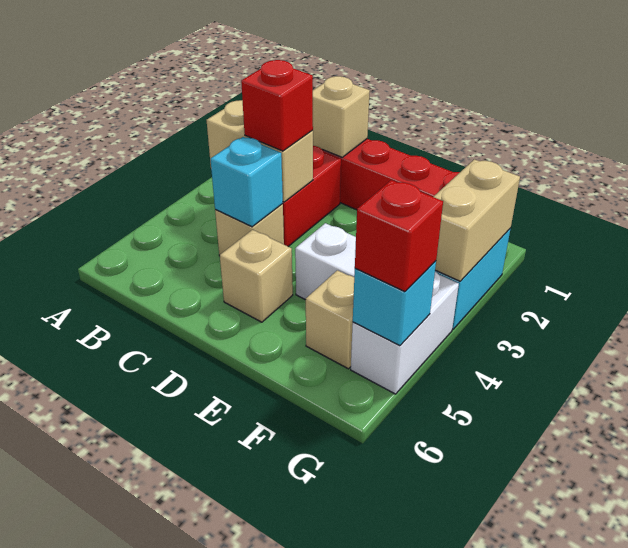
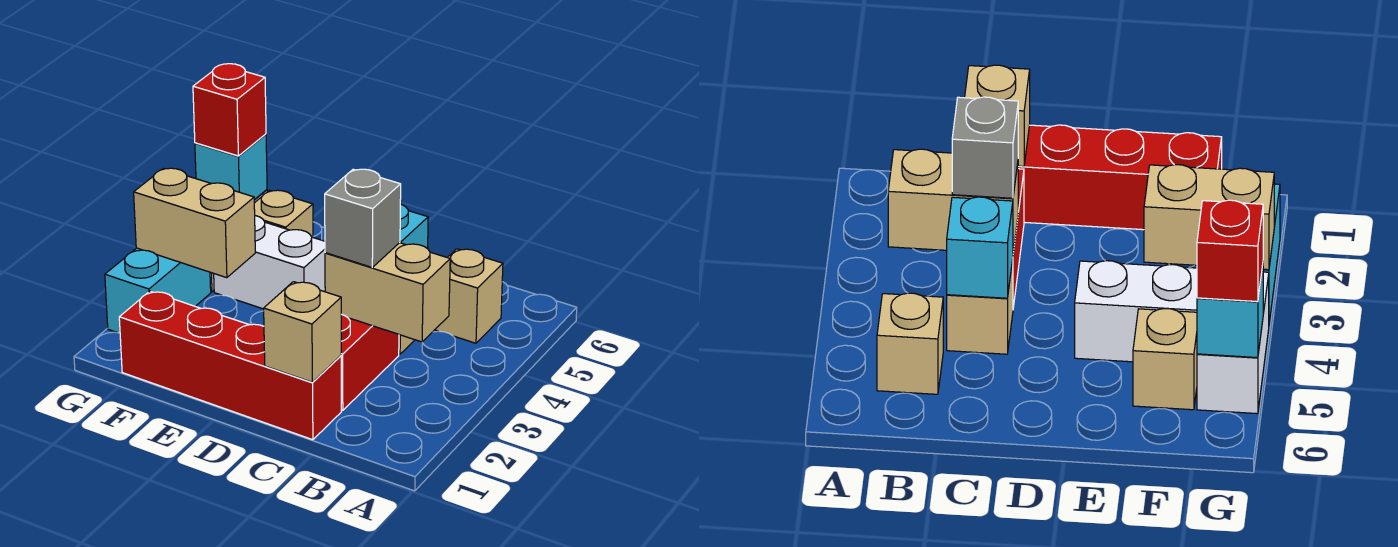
red 1x1 brick [241,60,313,151] -> grey 1x1 brick [325,169,401,267]
tan 1x1 brick [220,230,293,322] -> tan 1x1 brick moved to [435,249,503,343]
tan 1x2 brick [434,159,520,281] -> tan 1x2 brick turned to [134,168,255,278]

